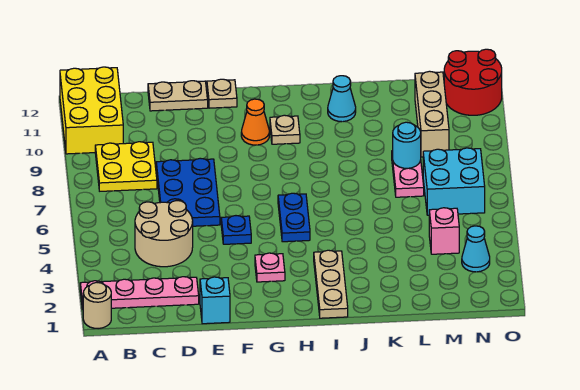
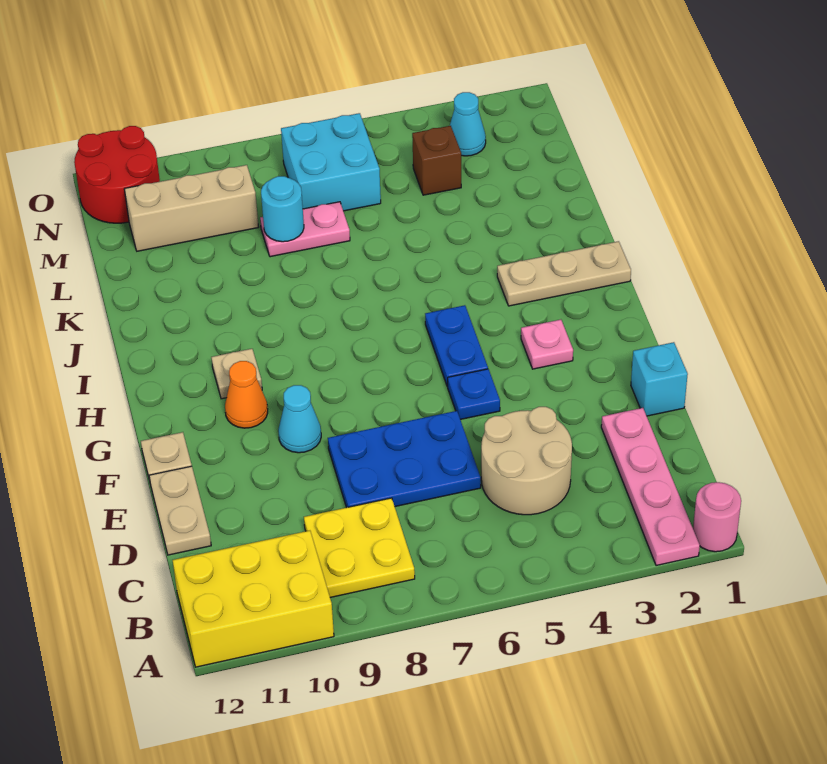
tan 1x1 round brick [83,283,111,329] -> pink 1x1 round brick [693,482,741,552]
blue 1x2 plate [278,193,310,242] -> blue 1x2 plate turned to [425,305,488,387]
cyan 1x1 cone [328,76,356,122] -> cyan 1x1 cone moved to [278,385,321,453]
pink 1x1 brick [429,208,459,254] -> brown 1x1 brick [412,126,461,195]

